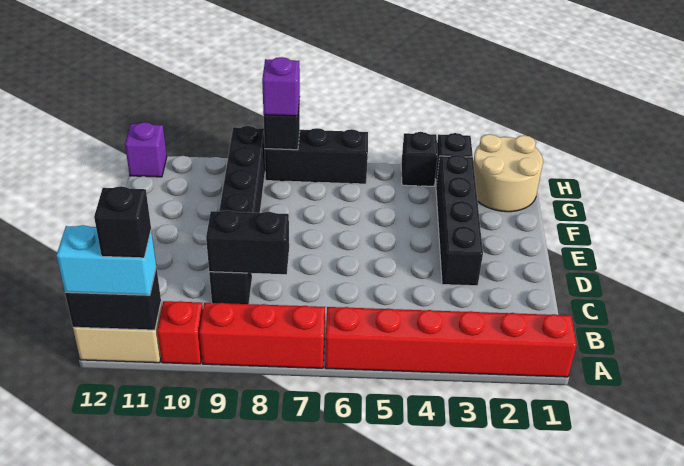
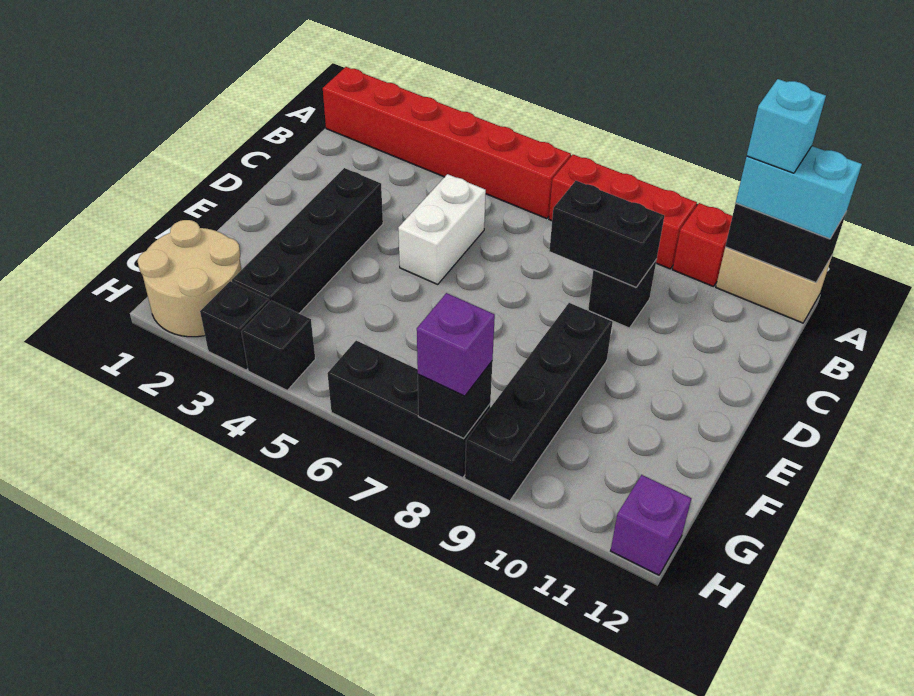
black 1x1 brick [94,186,151,258] -> cyan 1x1 brick [747,79,826,173]
none -> white 1x2 brick [398,174,486,284]

